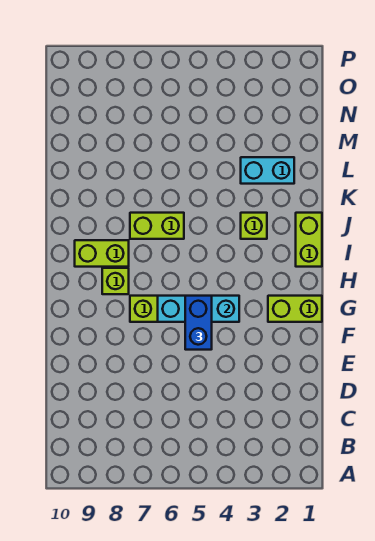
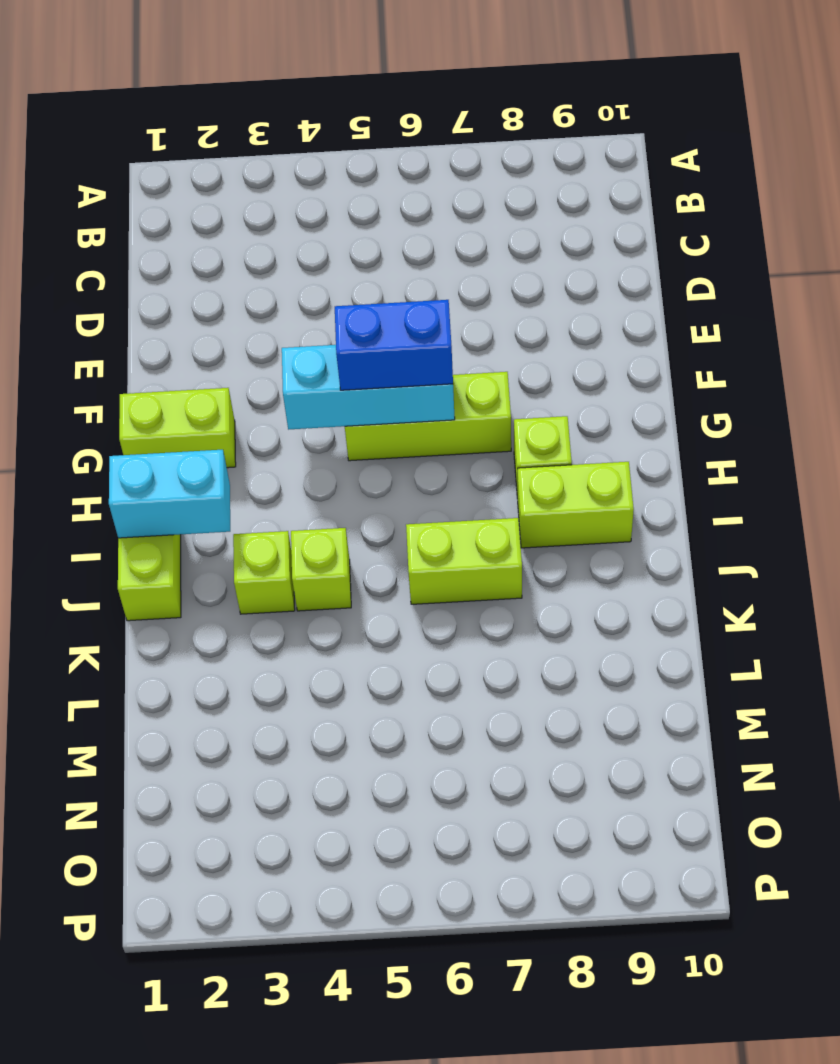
blue 1x2 brick [185,296,212,350] -> blue 1x2 brick turned to [335,300,453,390]
none -> lime 1x1 brick [291,528,351,611]
cyan 1x2 brick [241,157,294,184] -> cyan 1x2 brick moved to [109,450,230,538]

